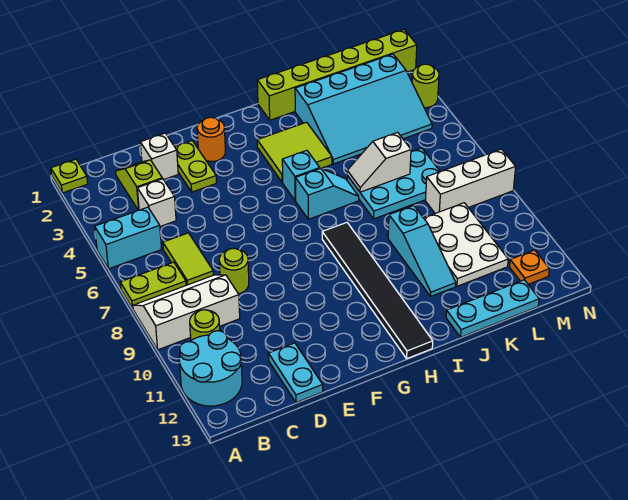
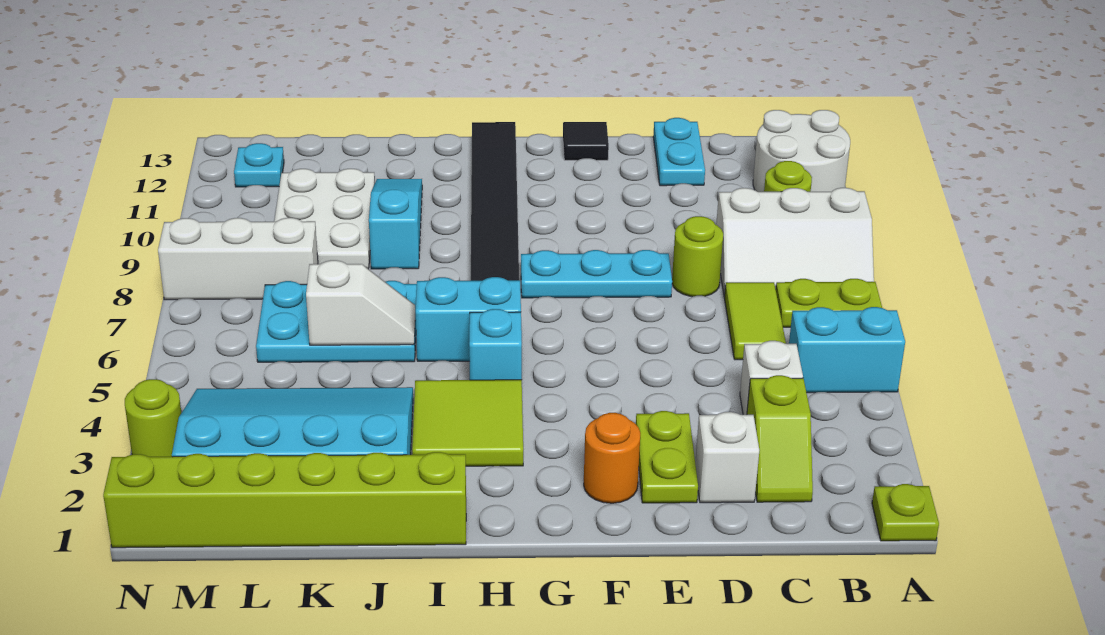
cyan 2x2 round brick [179,331,242,406] -> white 2x2 round brick [753,110,850,192]
none -> black 1x1 tile [563,122,609,160]
cyan 1x2 slope [296,168,359,219] -> cyan 1x2 brick [415,277,521,361]
cyan 1x3 plate [446,280,539,337] -> cyan 1x3 plate moved to [521,250,672,298]
orange 1x1 plate [510,250,549,284] -> cyan 1x1 plate [234,143,284,187]

